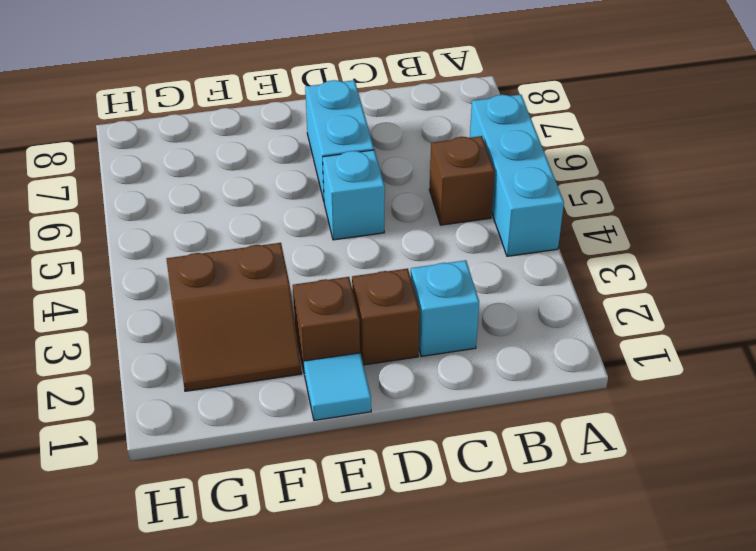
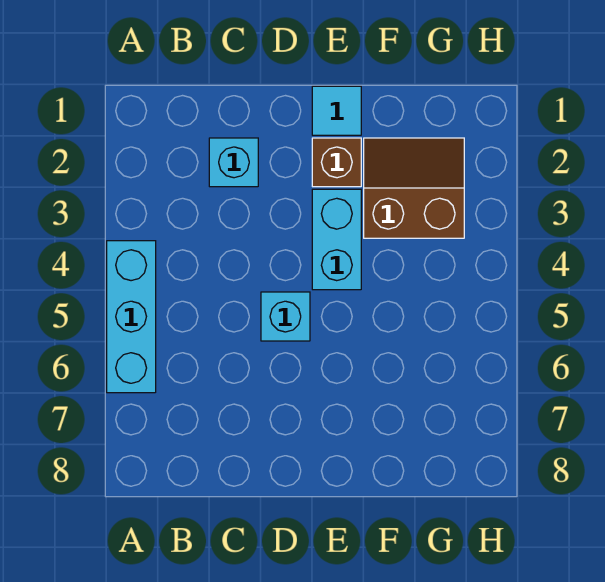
brown 1x1 brick [429,136,495,225] -> none
brown 1x1 brick [352,269,420,365] -> none
cyan 1x2 brick [305,80,374,200] -> cyan 1x2 brick moved to [312,189,361,290]

